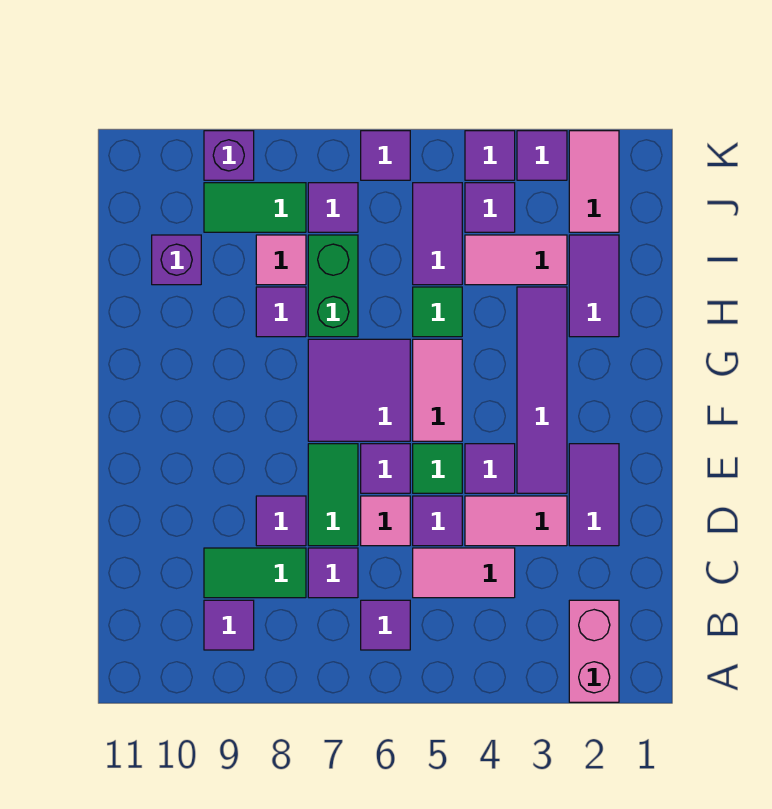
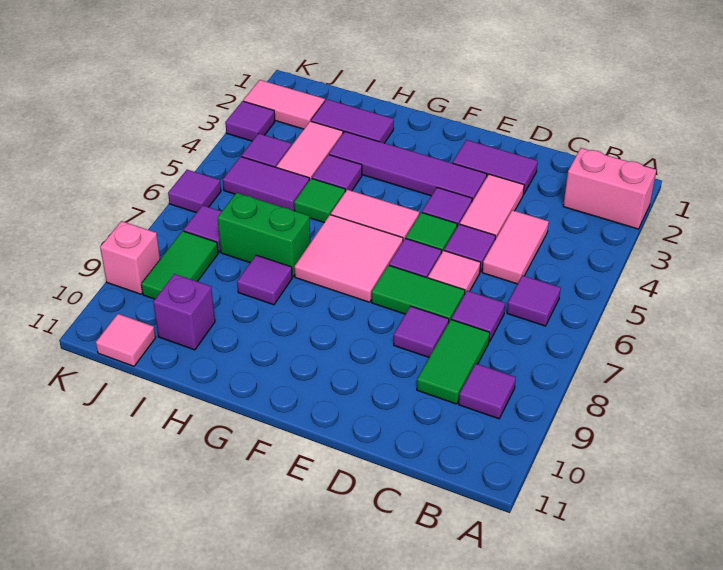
purple 2x2 tile [308,339,410,441] -> pink 2x2 tile [294,215,403,302]
pink 1x1 tile [256,235,306,285] -> pink 1x1 tile moved to [96,314,156,366]
purple 1x1 tile [465,131,515,180] -> purple 1x1 tile moved to [312,155,362,192]
purple 1x1 brick [204,131,254,180] -> pink 1x1 brick [100,221,160,294]

